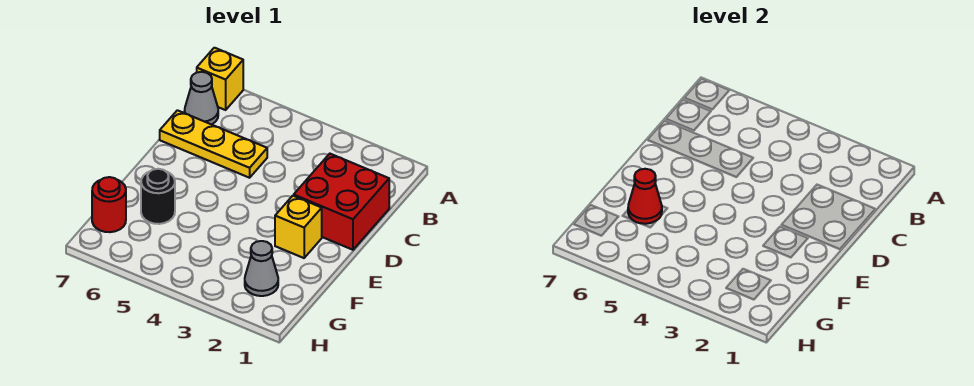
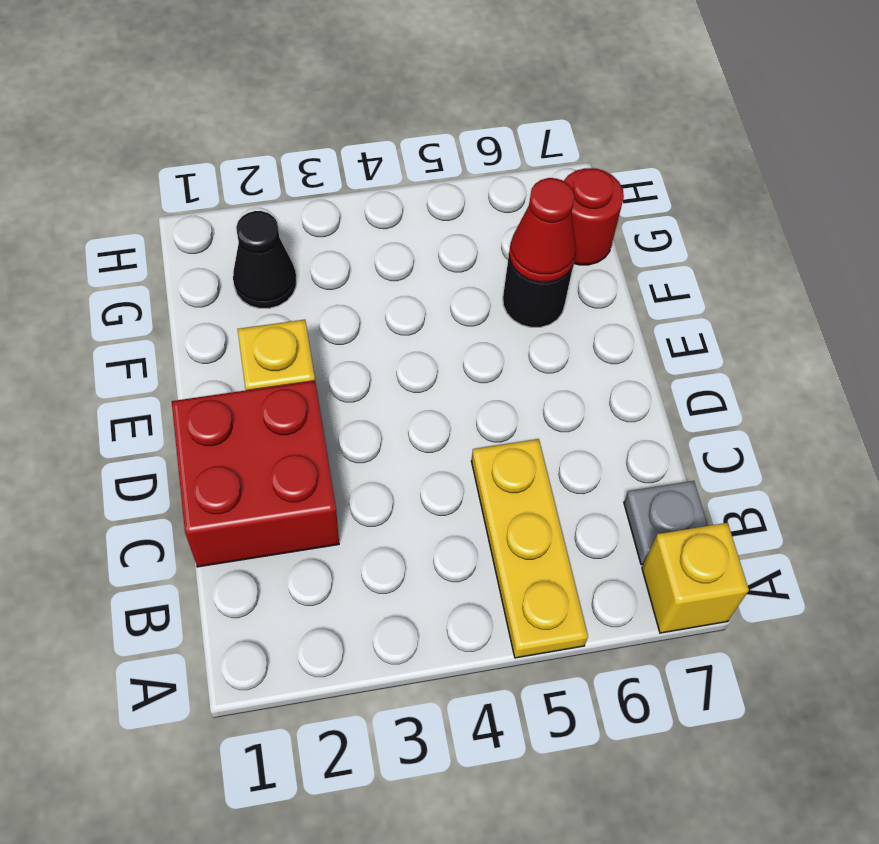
grey 1x1 cone [185,72,218,125] -> grey 1x1 plate [624,481,708,565]
yellow 1x3 plate [160,110,267,178] -> yellow 1x3 plate turned to [471,439,588,658]
grey 1x1 cone [245,241,278,296] -> black 1x1 cone [233,211,296,308]

